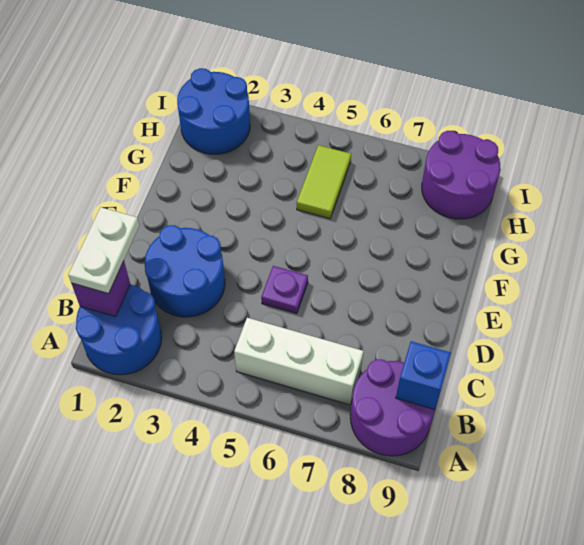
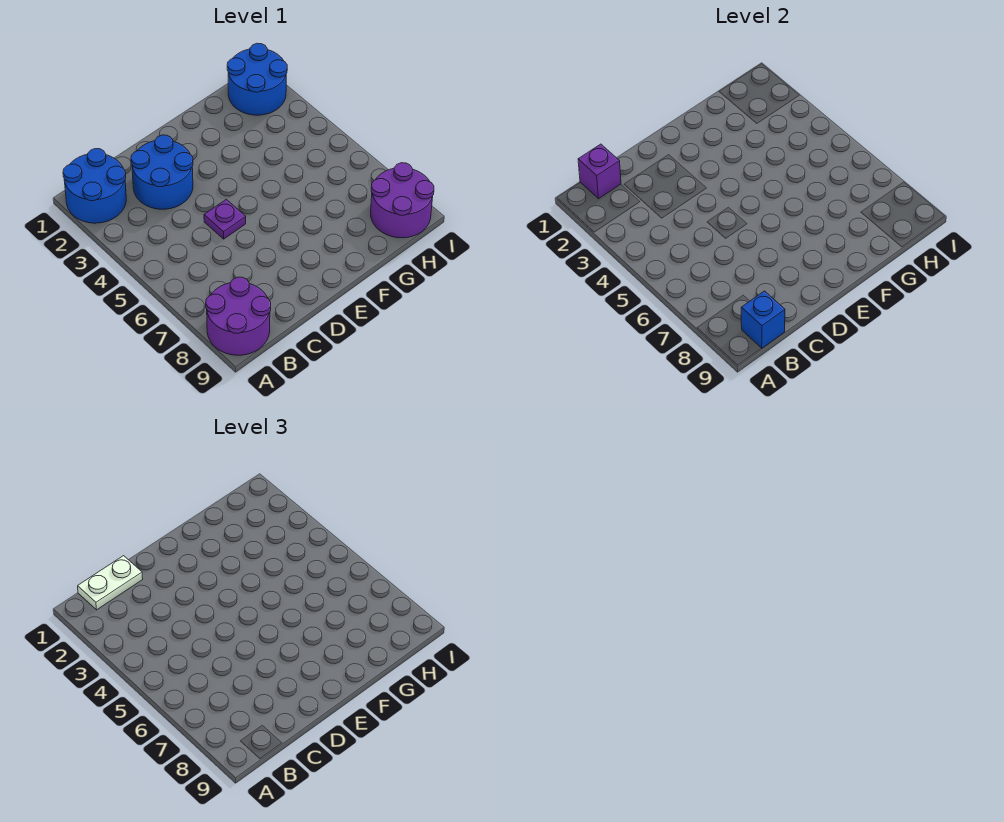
white 1x3 brick [234,318,363,405] -> none
lime 1x2 tile [297,145,351,219] -> none

